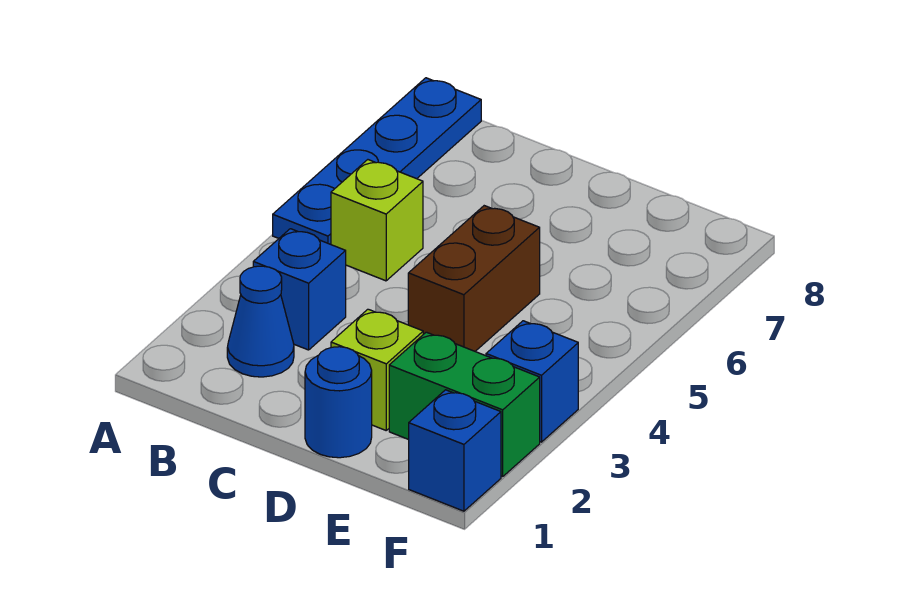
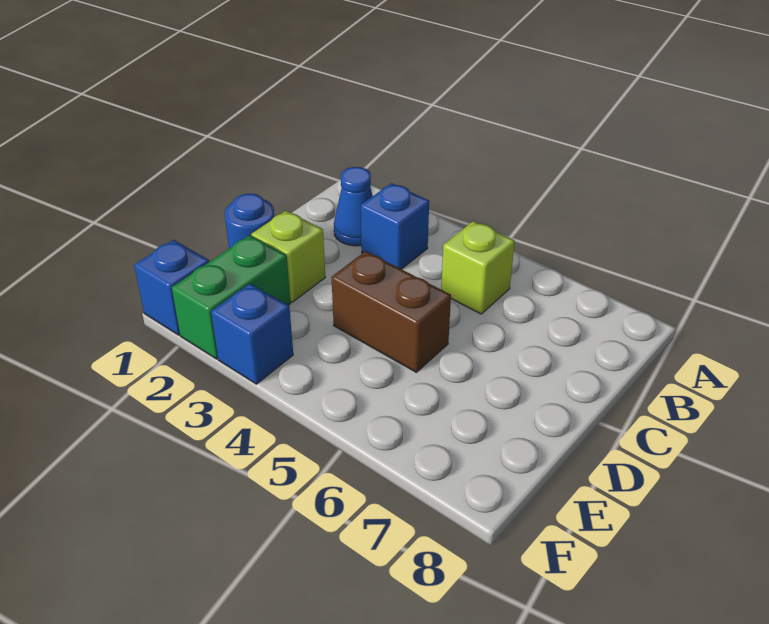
blue 1x4 plate [273,78,481,244] -> none

